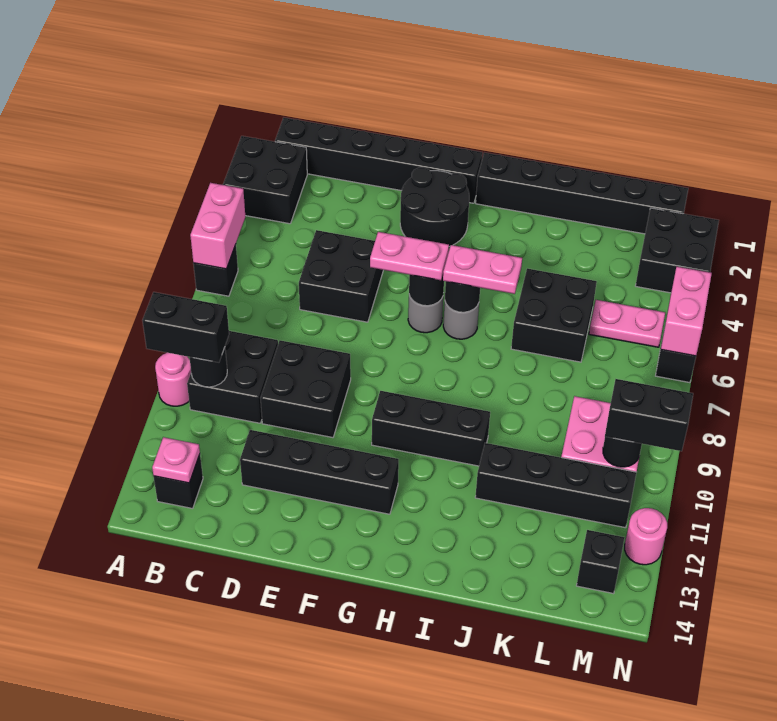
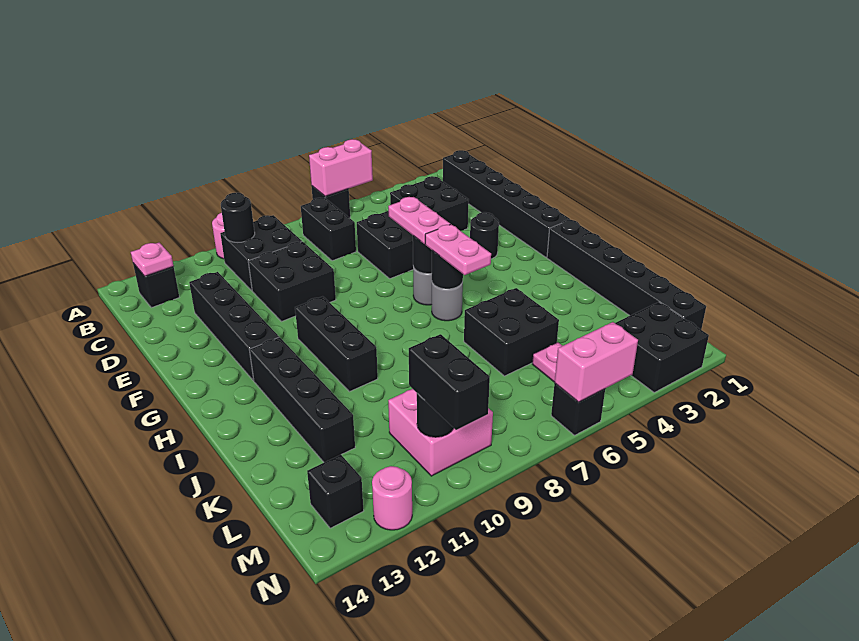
black 2x2 brick [223,136,307,224] -> black 2x2 brick moved to [390,176,469,231]
black 1x2 brick [142,292,229,362] -> black 1x2 brick moved to [301,198,356,261]
black 2x2 round brick [400,168,469,247] -> black 1x1 round brick [470,212,499,259]
black 1x4 brick [475,443,636,528] -> black 1x4 brick moved to [250,337,355,462]

